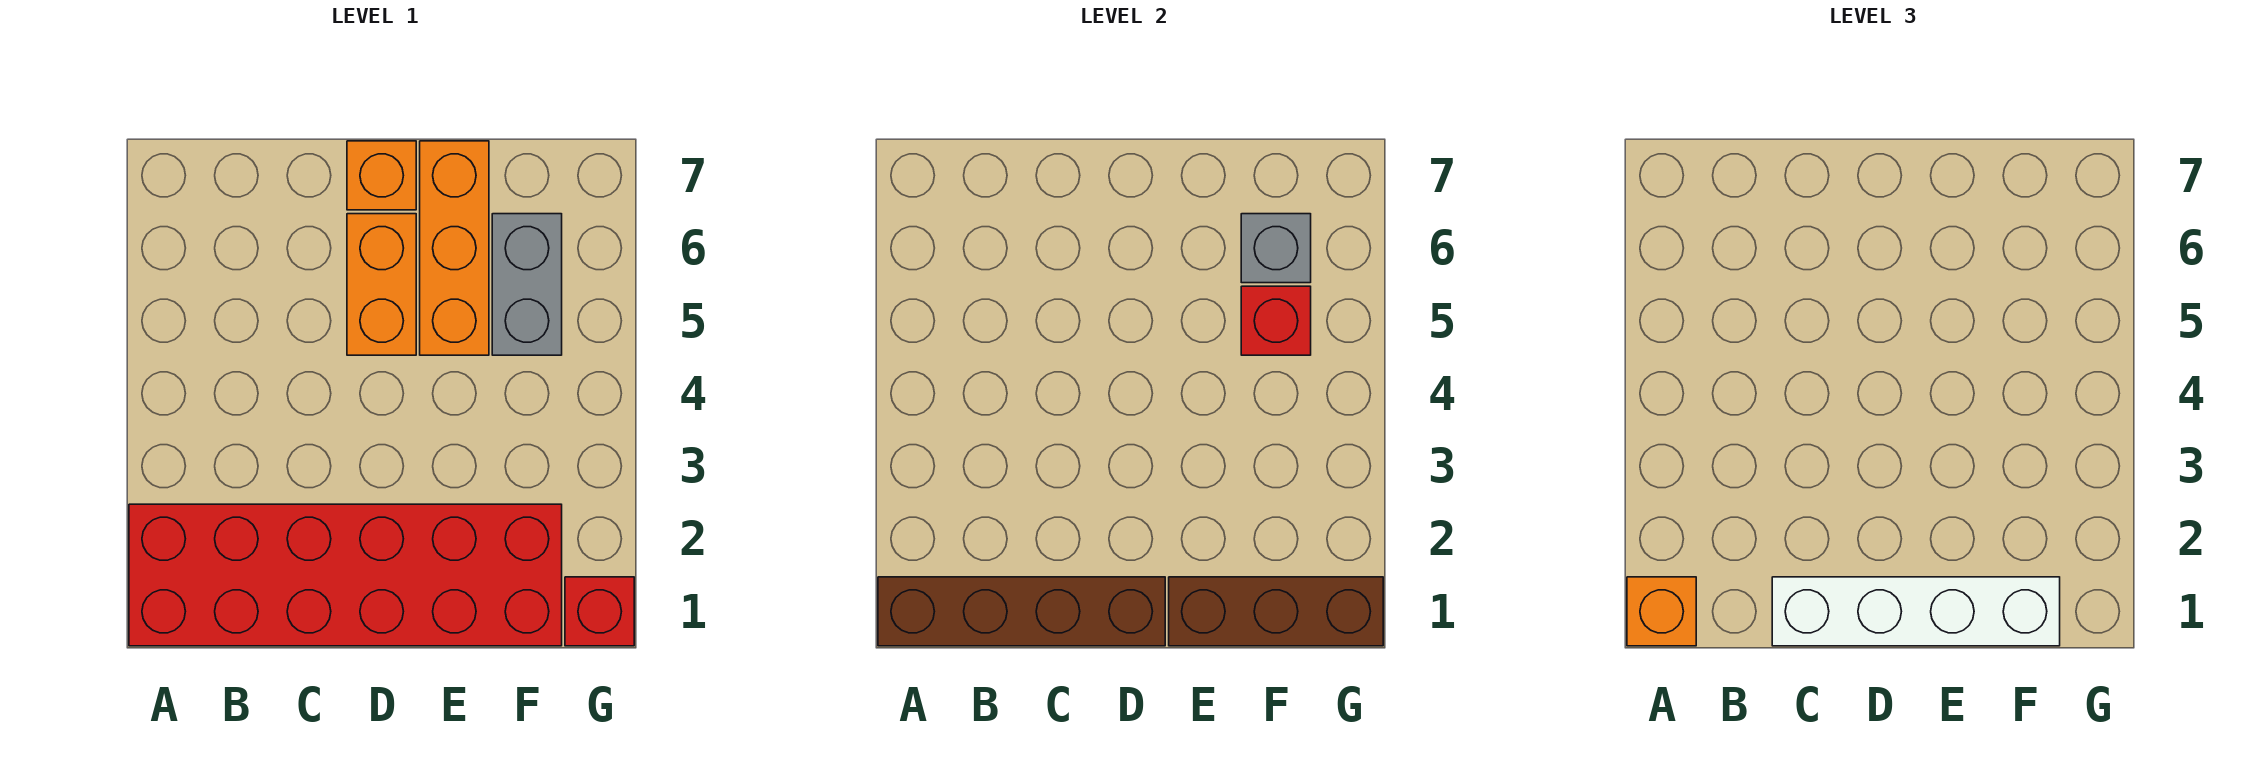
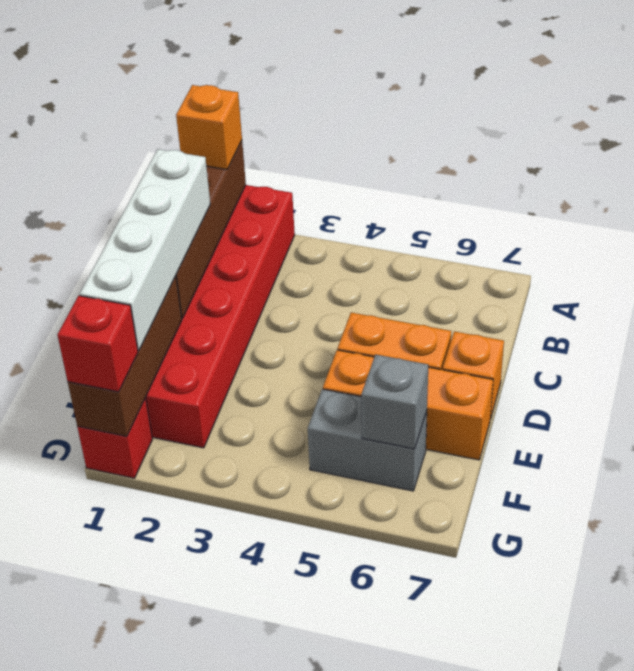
red 1x1 brick [1241,286,1311,355] -> red 1x1 brick moved to [58,296,138,392]

